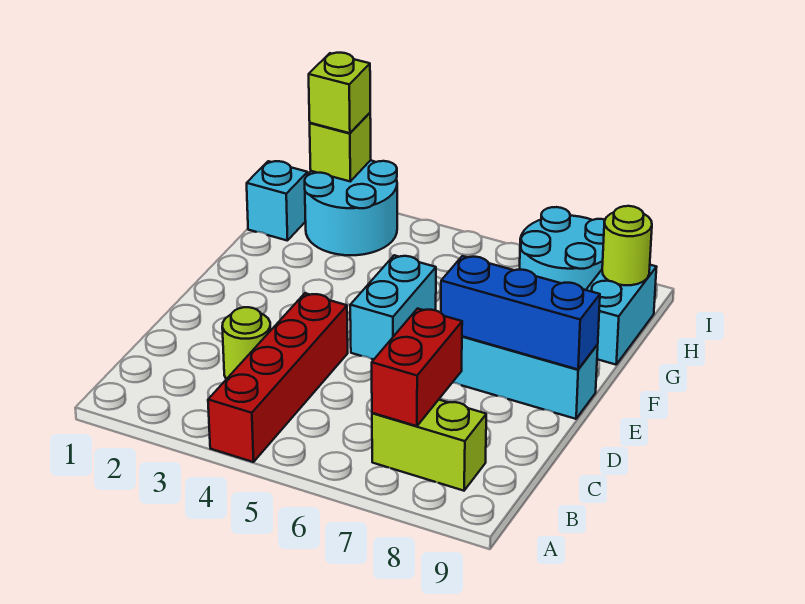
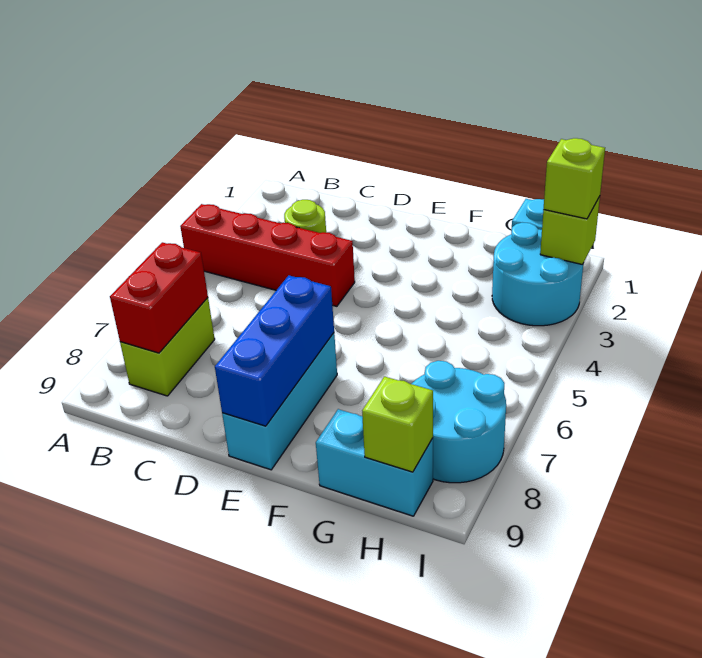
red 1x2 brick [372,309,462,426] -> red 1x2 brick turned to [110,242,208,353]
cyan 1x2 brick [350,255,436,360] -> none
lime 1x1 round brick [602,206,652,285] -> lime 1x1 brick [362,377,433,472]

